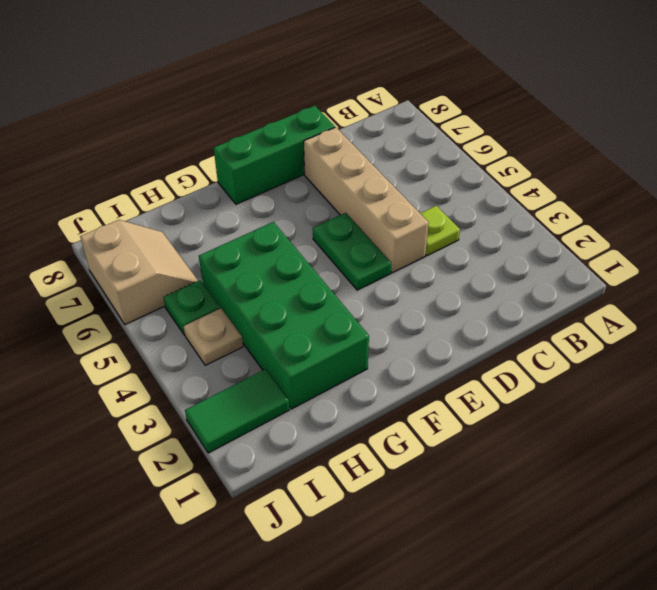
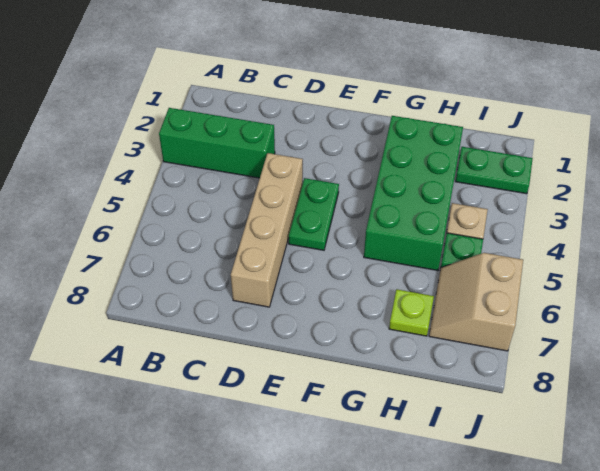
lime 1x1 plate [420,206,460,256] -> lime 1x1 plate moved to [389,289,434,336]
green 1x3 brick [214,106,335,204] -> green 1x3 brick moved to [159,108,275,178]
green 1x2 tile [185,369,289,453] -> green 1x2 plate [455,147,533,194]

